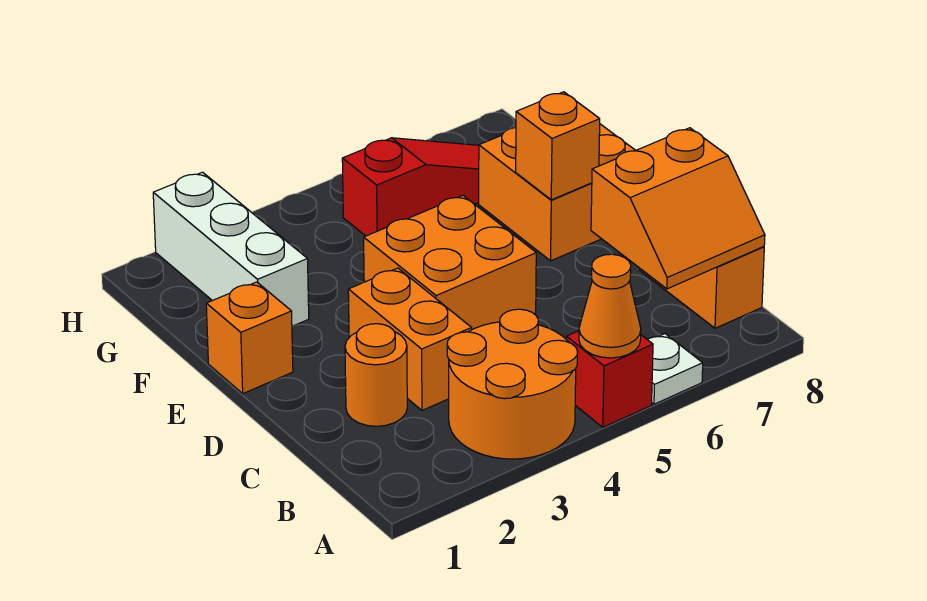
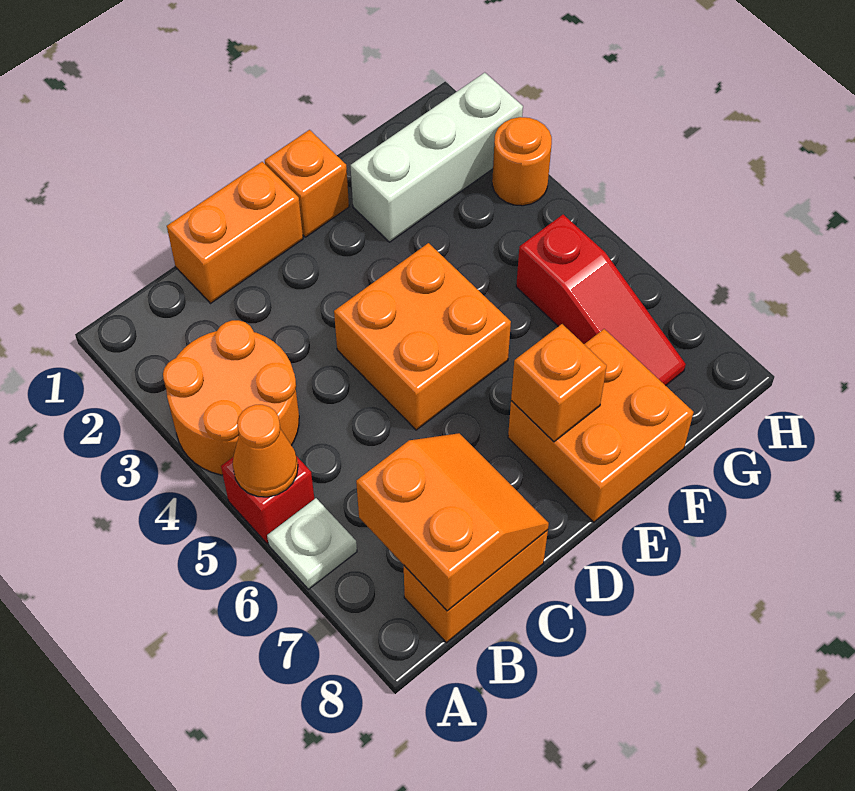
orange 2x2 slope [591,128,765,289] -> orange 2x2 slope turned to [356,433,549,611]
orange 1x1 round brick [345,324,407,426] -> orange 1x1 round brick moved to [492,117,552,206]
orange 1x2 brick [348,268,472,410] -> orange 1x2 brick moved to [167,162,303,303]

